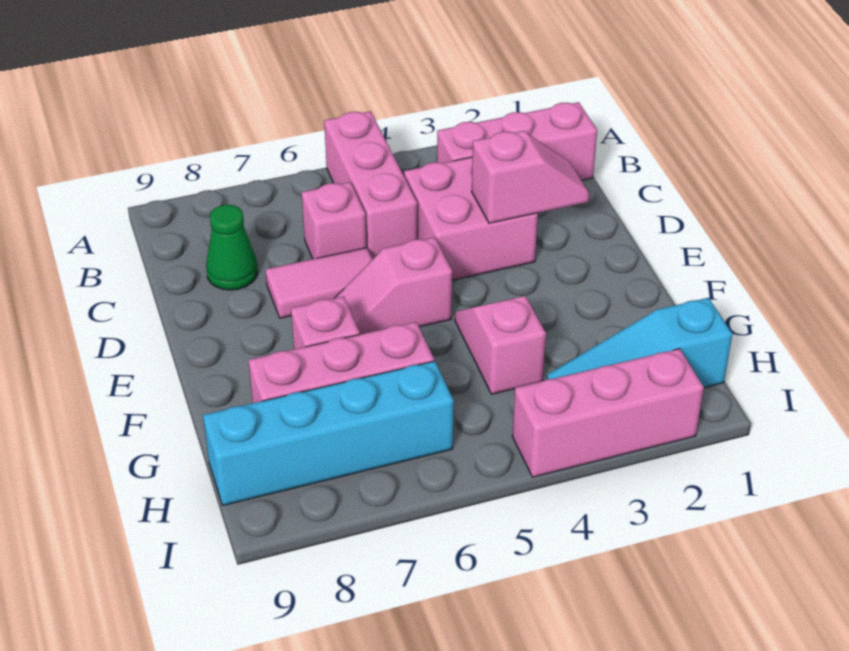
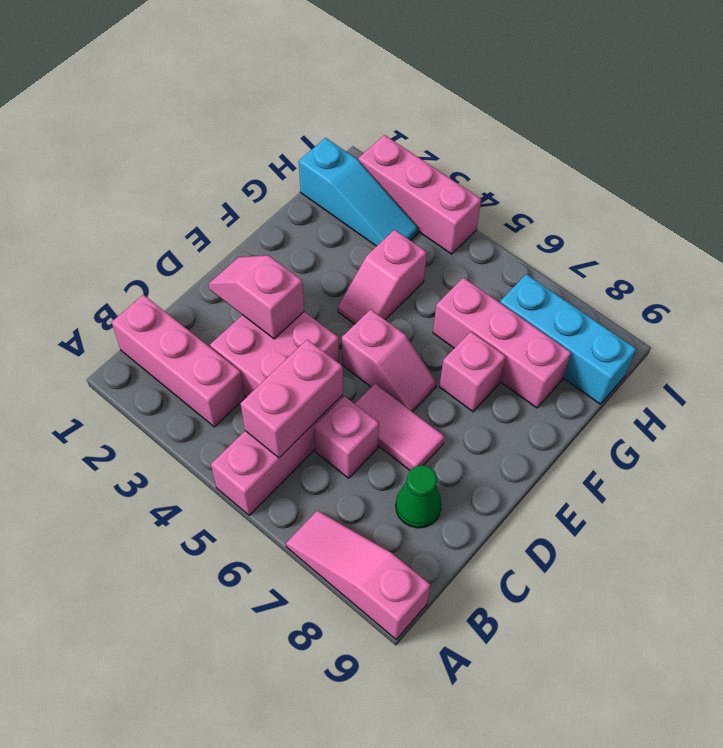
none -> pink 1x3 slope [286,511,430,639]
none -> pink 1x2 brick [240,339,343,458]
cyan 1x4 brick [203,361,454,505] -> cyan 1x3 brick [500,274,636,404]

